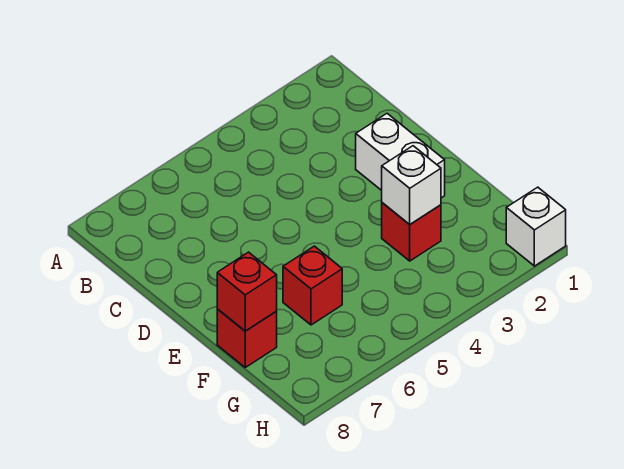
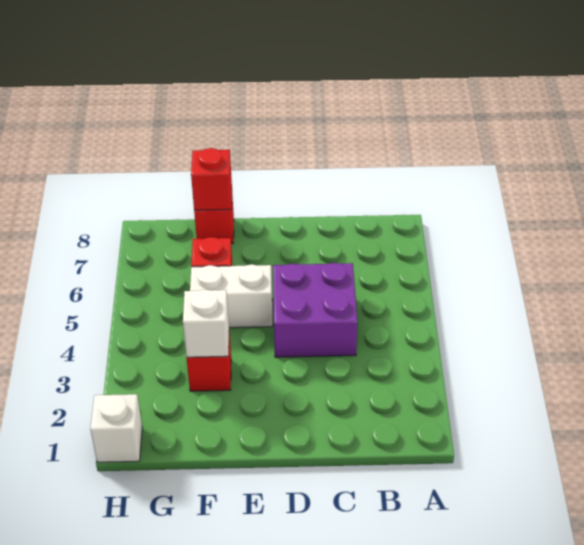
none -> purple 2x2 brick [273,263,357,357]
white 1x2 brick [356,114,445,198] -> white 1x2 brick moved to [190,264,273,328]

